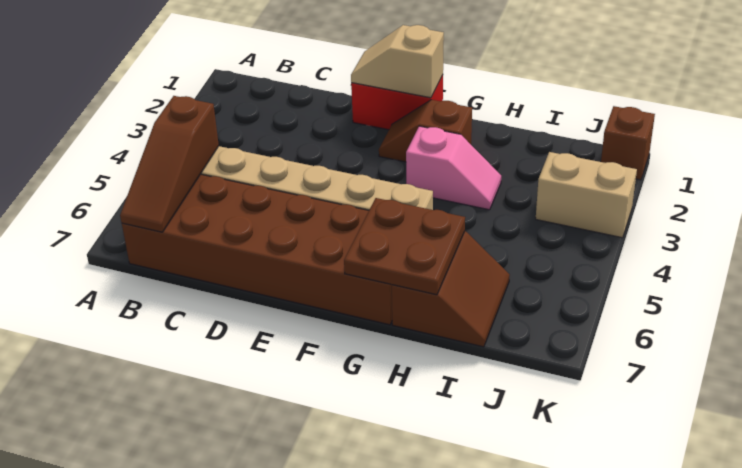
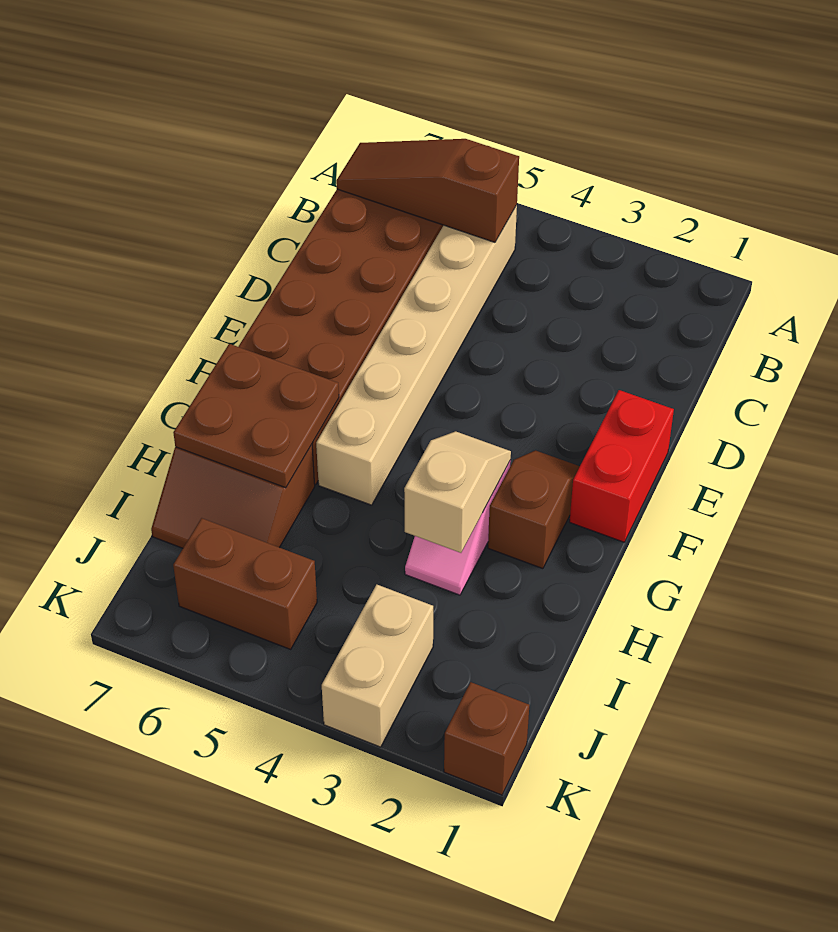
tan 1x2 slope [351,25,444,98] -> tan 1x2 slope moved to [404,431,511,553]
none -> brown 1x2 brick [173,518,317,649]

